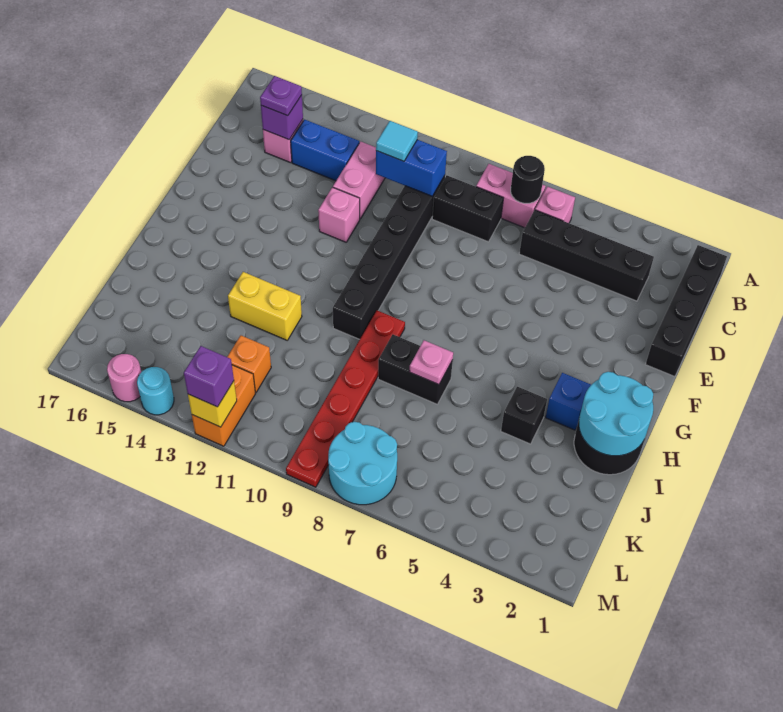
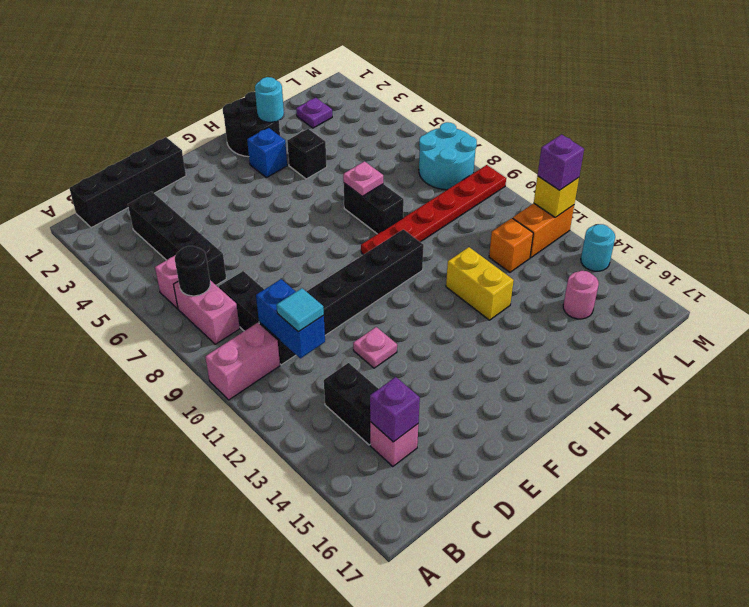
pink 1x2 brick [333,142,385,219] -> pink 1x2 brick moved to [205,323,280,400]
blue 1x2 brick [291,119,359,181] -> black 1x2 brick [324,363,378,445]
purple 1x1 plate [260,76,302,116] -> purple 1x1 plate moved to [296,98,332,128]
pink 1x1 brick [318,187,360,242] -> pink 1x1 plate [353,327,397,368]
cyan 2x2 round brick [579,372,653,456] -> cyan 1x1 round brick [255,77,284,122]
pink 1x1 round brick [107,354,141,402] -> pink 1x1 round brick moved to [563,271,599,319]

